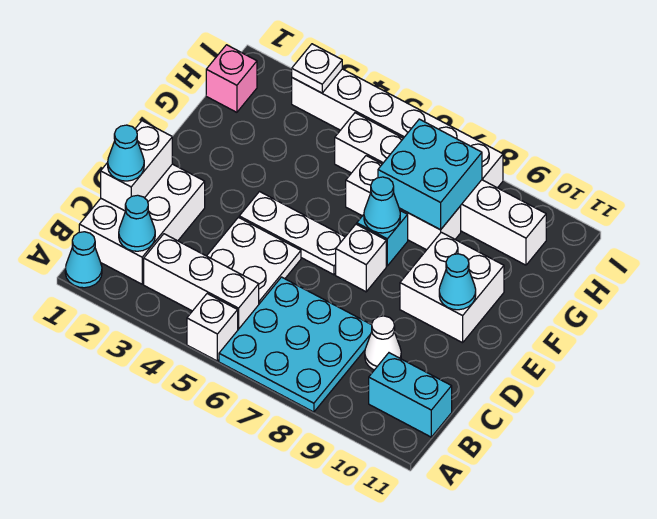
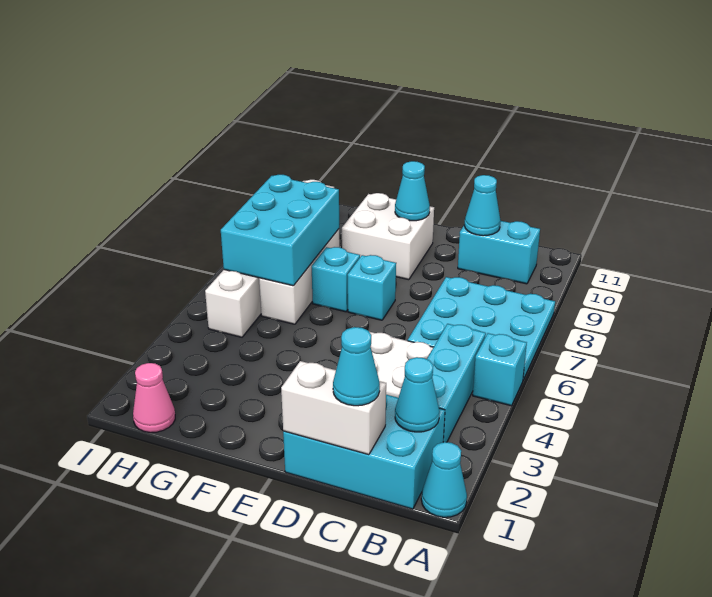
white 1x1 brick [187,294,238,361] -> cyan 1x1 brick [473,333,527,406]
white 2x3 brick [79,164,205,284] -> cyan 2x3 brick [283,395,445,509]
white 1x3 brick [144,234,259,329] -> cyan 1x3 brick [427,324,486,442]
cyan 1x2 brick [369,353,452,437] -> cyan 1x2 brick turned to [458,221,540,284]
white 1x1 cone [365,316,401,370] -> none
white 1x3 plate [239,192,345,275] -> none
white 1x1 brick [336,224,386,292] -> cyan 1x1 brick [348,255,396,320]
cyan 1x1 cone [364,177,400,233] -> cyan 1x1 cone moved to [464,175,501,236]
cyan 2x2 brick [378,119,482,230] -> cyan 2x3 brick [221,175,339,286]
pink 1x1 brick [206,45,257,112] -> pink 1x1 cone [133,363,175,433]
white 1x6 brick [292,69,503,188] -> none
white 1x1 plate [292,44,342,93] -> none

